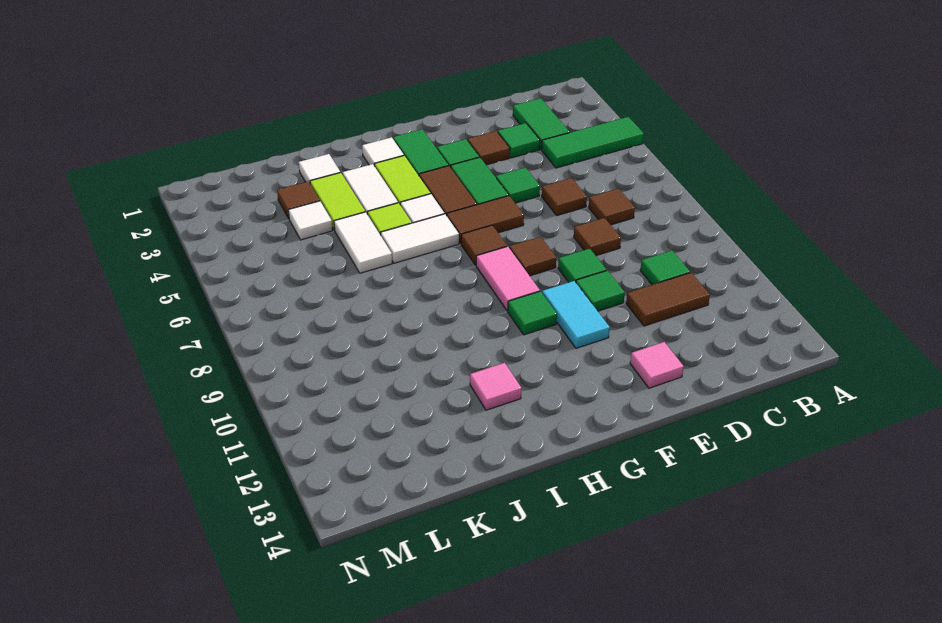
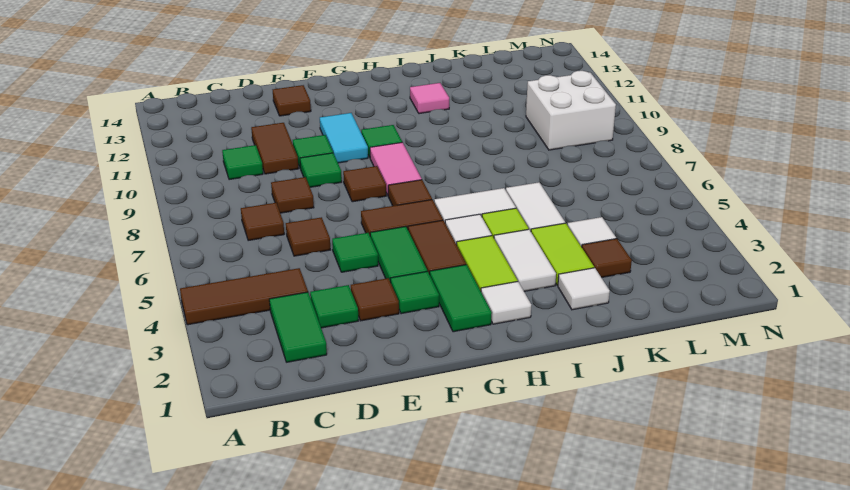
green 1x3 tile [542,117,644,168] -> brown 1x3 tile [180,268,308,325]
brown 1x2 tile [626,273,710,326] -> brown 1x2 tile turned to [251,123,299,174]
pink 1x1 tile [630,342,684,388] -> brown 1x1 tile [273,85,311,116]
none -> white 2x2 brick [526,71,616,150]

